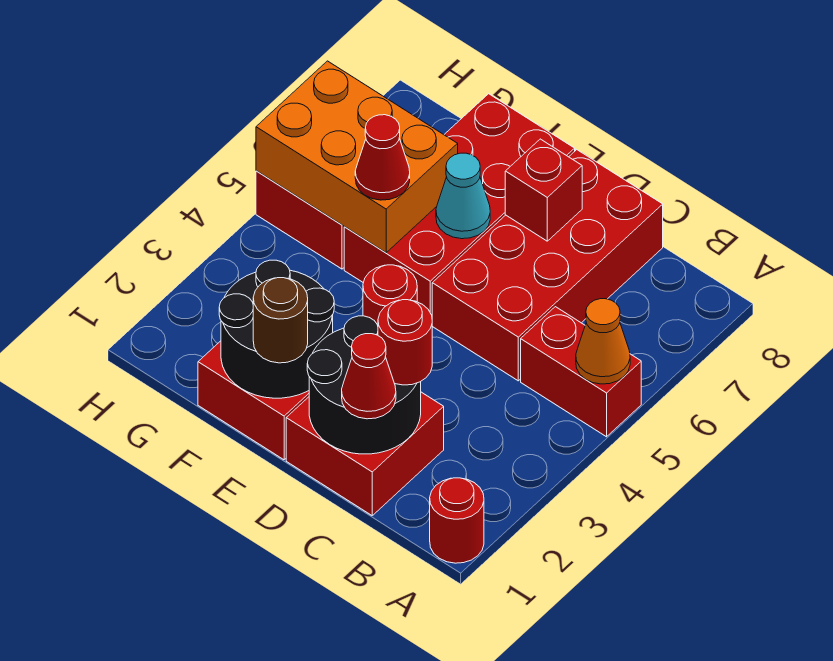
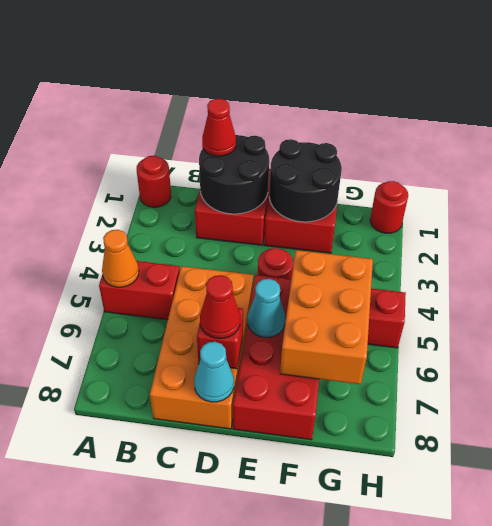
red 1x1 round brick [378,300,432,385] -> red 1x1 round brick moved to [370,181,408,233]
red 2x4 brick [432,150,663,381] -> orange 2x4 brick [150,266,254,429]
none -> cyan 1x1 cone [194,342,234,402]
brown 1x1 round brick [253,278,308,363] -> none
orange 2x3 brick [256,61,458,253] -> orange 2x3 brick turned to [280,250,373,384]
red 1x1 cone [355,115,410,200] -> red 1x1 cone moved to [200,275,240,339]

